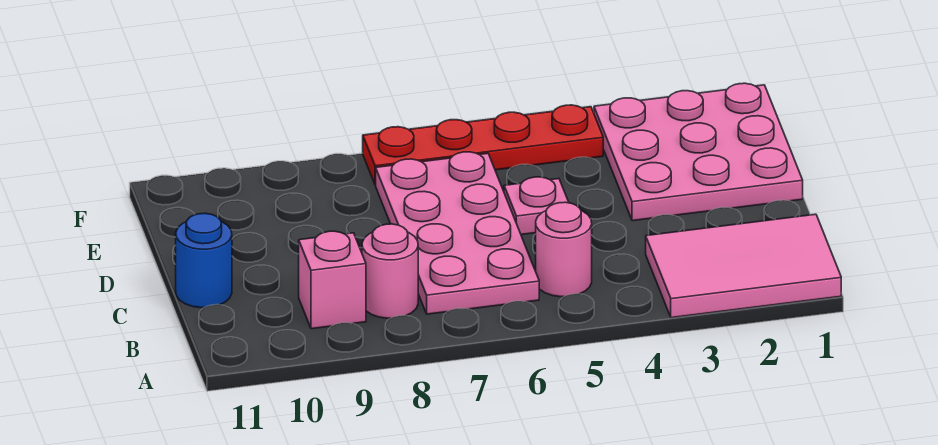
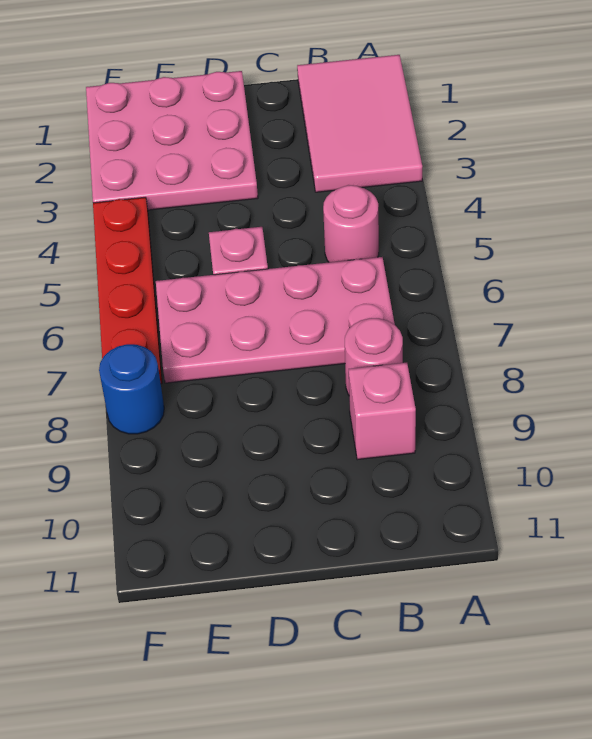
blue 1x1 round brick [176,213,232,308] -> blue 1x1 round brick moved to [99,344,164,434]

